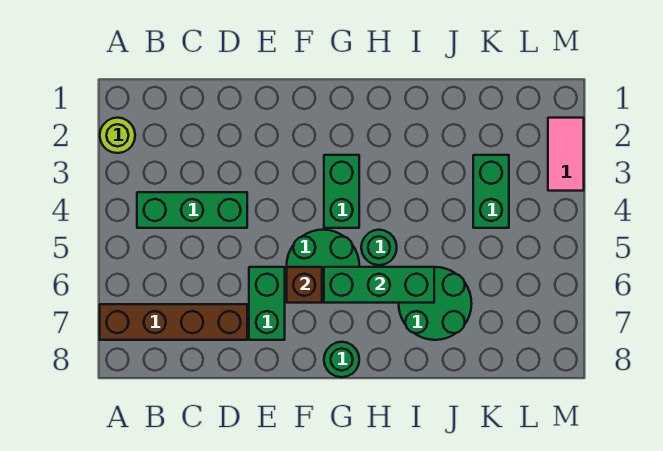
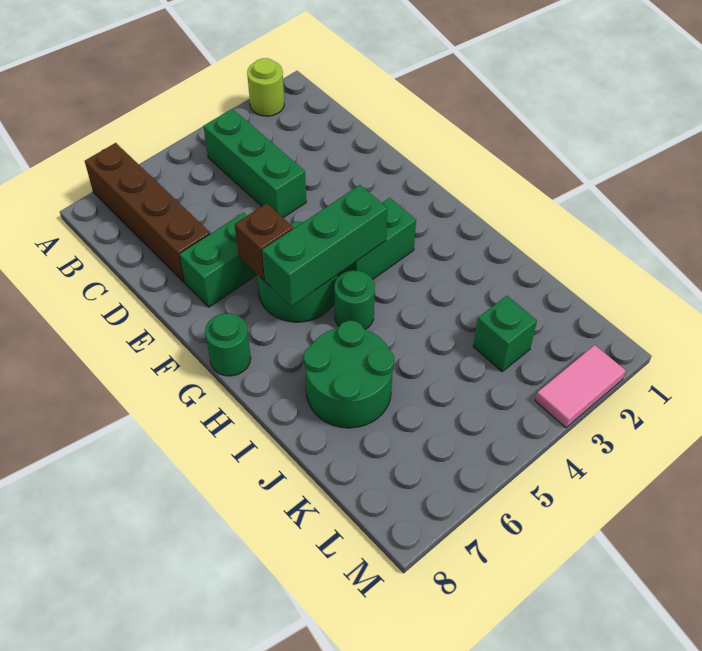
green 1x3 brick [324,267,434,303] -> green 1x3 brick turned to [262,185,388,306]
green 1x2 brick [473,155,509,228] -> green 1x1 brick [473,296,537,372]

